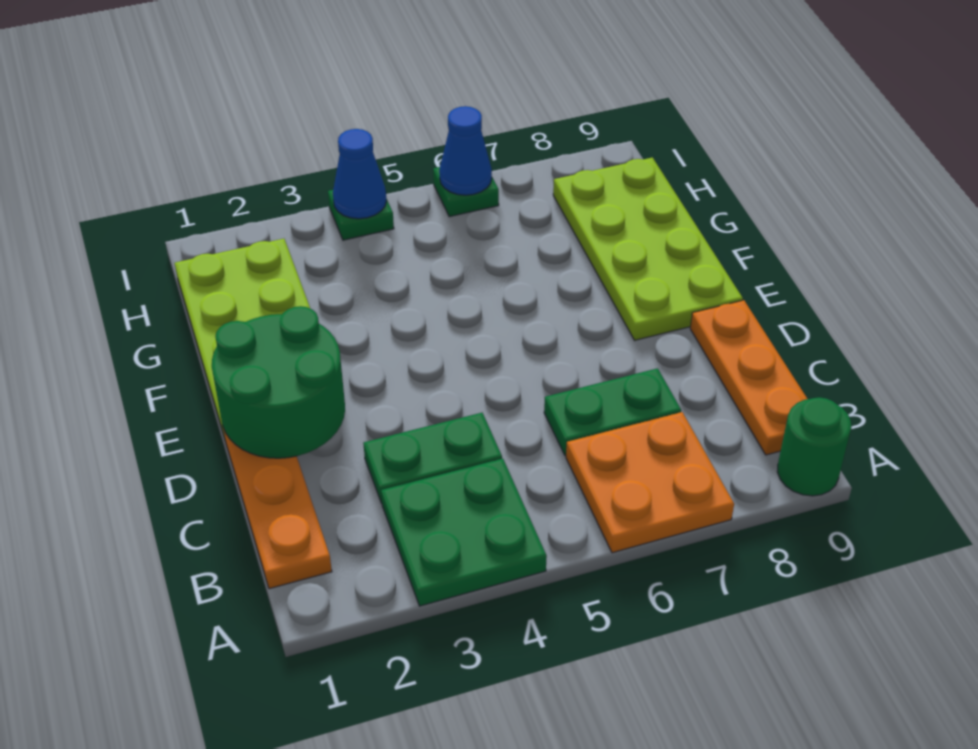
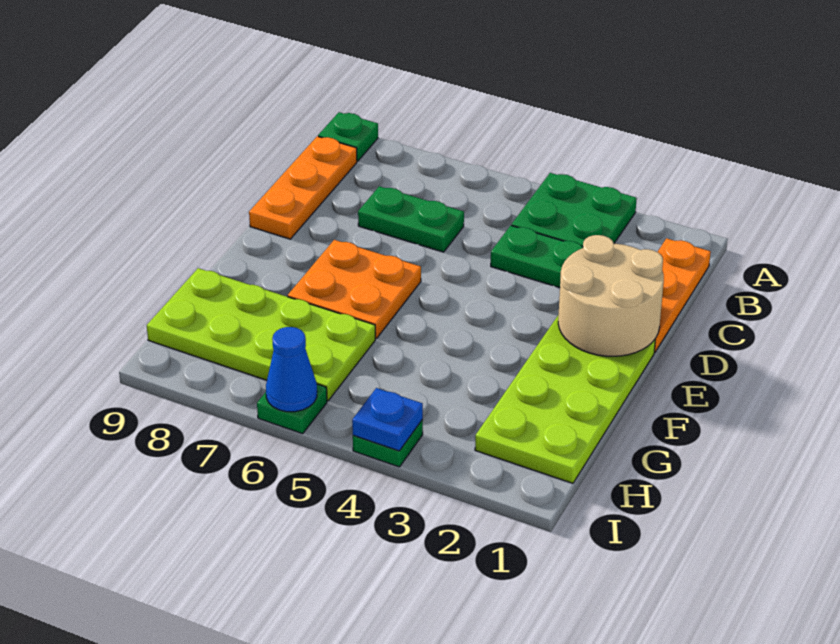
orange 2x2 plate [566,412,734,553] -> orange 2x2 plate moved to [288,240,421,339]
green 1x1 round brick [777,397,851,496] -> green 1x1 plate [318,112,378,161]
green 2x2 round brick [212,306,345,458] -> tan 2x2 round brick [558,235,664,356]
lime 2x4 plate [553,158,743,340] -> lime 2x4 plate turned to [147,268,375,401]
blue 1x1 cone [333,129,386,219] -> blue 1x1 plate [352,388,423,451]

